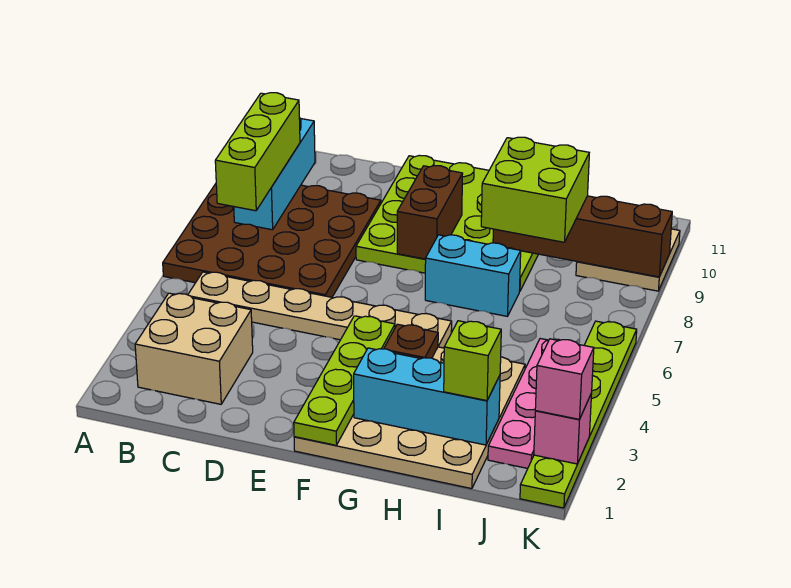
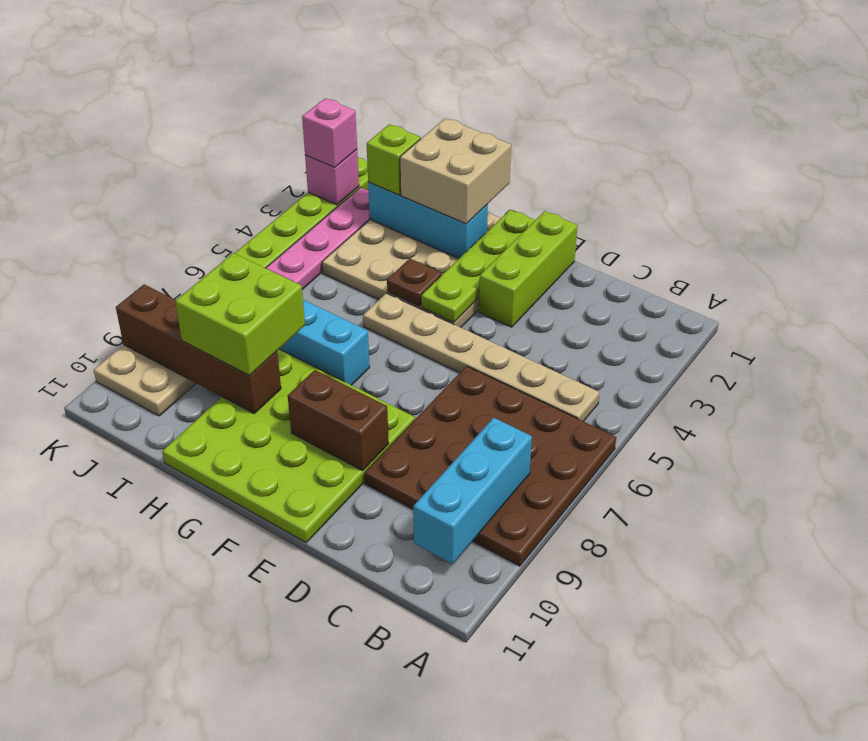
tan 2x2 brick [135,293,253,404] -> tan 2x2 brick moved to [400,118,511,224]
lime 1x3 brick [215,93,300,211] -> lime 1x3 brick moved to [479,211,578,327]
brown 1x2 brick [397,166,463,259] -> brown 1x2 brick turned to [288,370,389,471]

